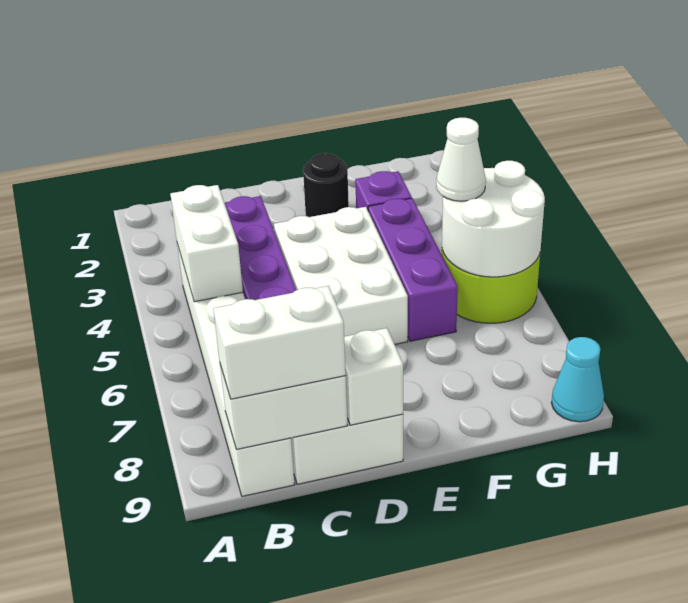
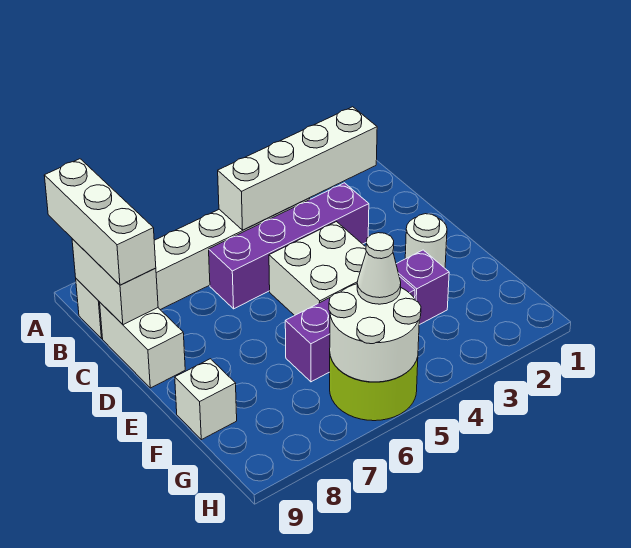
white 1x2 brick [171,185,243,302] -> white 1x4 brick [218,107,377,230]
white 1x2 brick [213,286,346,399] -> white 1x3 brick [44,159,156,285]
white 2x3 brick [274,207,408,344] -> white 2x2 brick [269,222,366,316]
white 1x1 brick [344,328,403,425] -> white 1x1 brick moved to [175,359,237,440]
black 1x1 round brick [303,153,349,217] -> white 1x1 round brick [405,214,447,268]
cyan 1x1 cone [551,337,604,422] -> none

